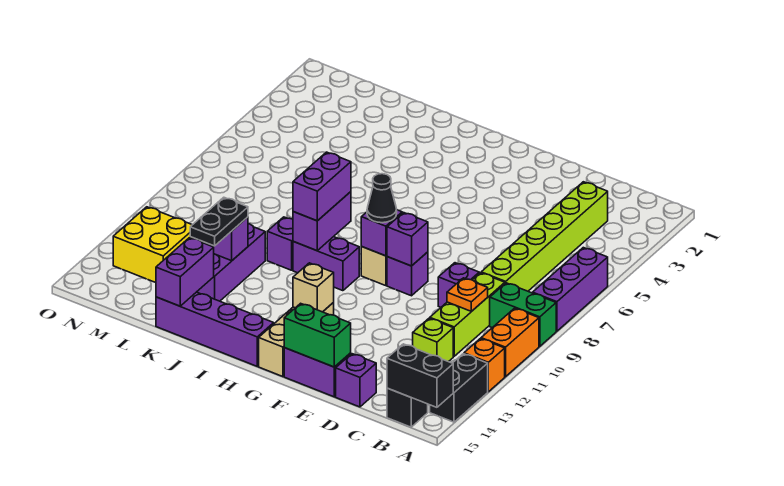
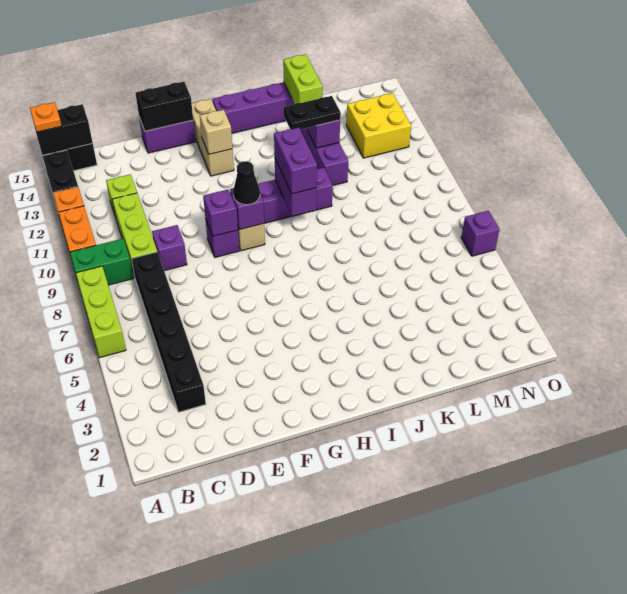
purple 1x3 brick [533,248,608,331] -> lime 1x3 brick [76,266,126,358]
lime 1x6 brick [481,182,608,291] -> black 1x6 brick [131,252,206,412]
orange 1x1 plate [447,278,488,311] -> orange 1x1 plate moved to [30,102,62,132]
purple 1x1 brick [336,354,376,407] -> purple 1x1 brick moved to [461,211,500,256]
green 1x2 brick [284,303,351,367] -> black 1x2 brick [136,82,193,131]
black 1x2 plate [190,197,248,246] -> black 1x2 plate turned to [283,96,341,129]
purple 1x2 brick [156,238,214,306] -> lime 1x2 brick [283,54,323,104]

